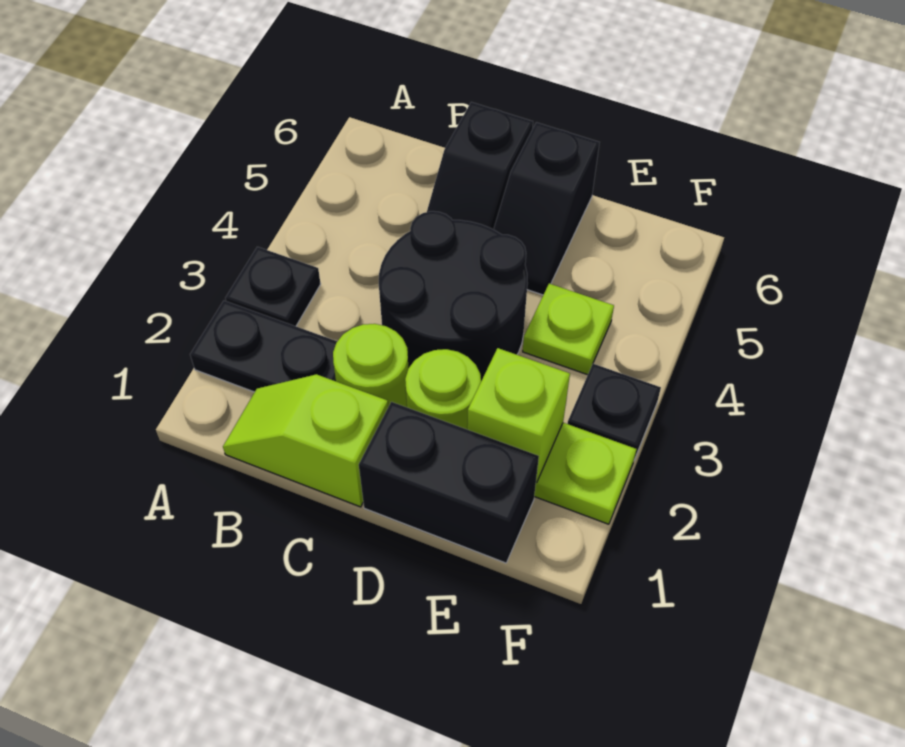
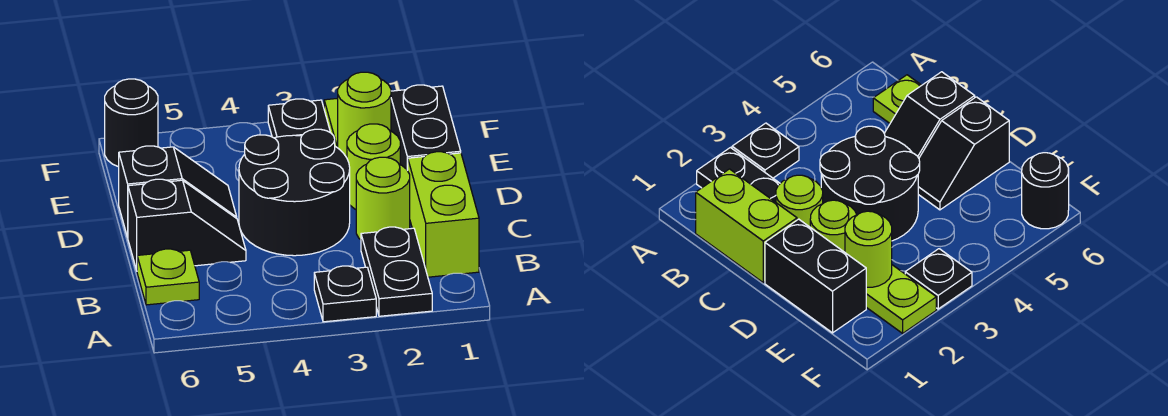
lime 1x2 slope [223,374,388,507] -> lime 1x2 brick [408,152,479,277]
lime 1x1 brick [467,348,570,482] -> lime 1x1 round brick [338,72,391,158]
lime 1x1 plate [523,284,614,375] -> lime 1x1 plate moved to [137,249,199,305]
none -> black 1x1 round brick [105,79,158,167]

